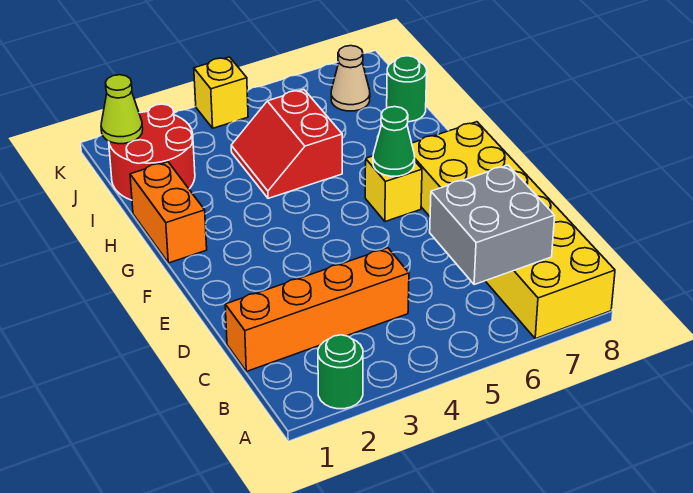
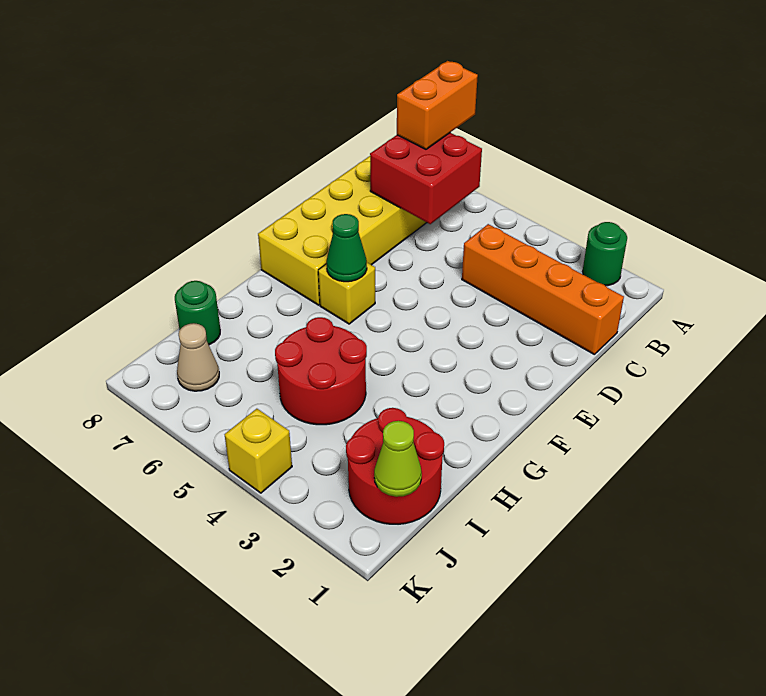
grey 2x2 brick [430,165,555,285] -> red 2x2 brick [370,133,482,224]
orange 1x2 brick [130,162,207,263] -> orange 1x2 brick moved to [397,61,478,149]
red 2x2 slope [231,90,342,198] -> red 2x2 round brick [275,317,367,425]

